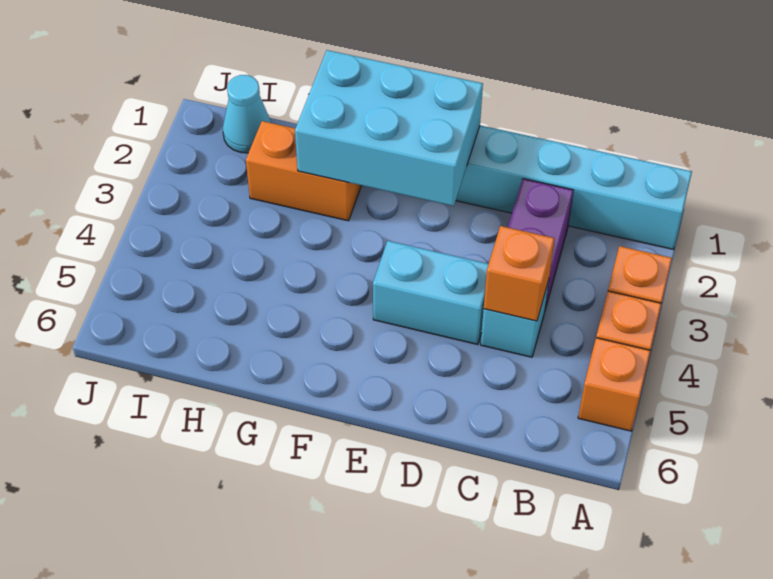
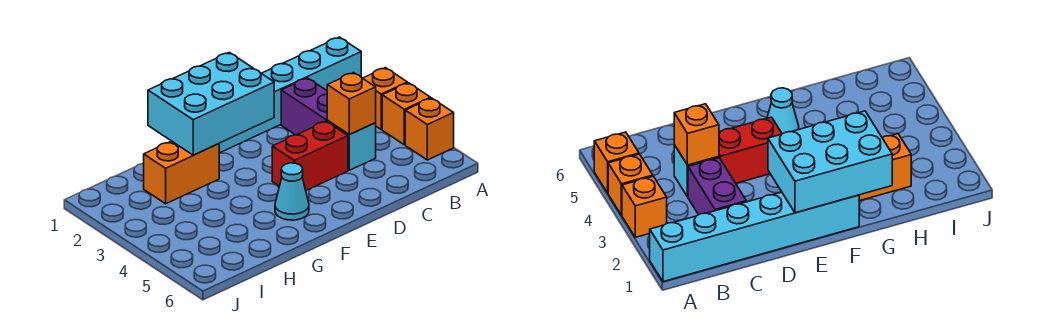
cyan 1x2 brick [373,241,489,345] -> red 1x2 brick [272,121,348,190]
cyan 1x1 cone [223,75,271,153] -> cyan 1x1 cone moved to [275,163,309,220]

